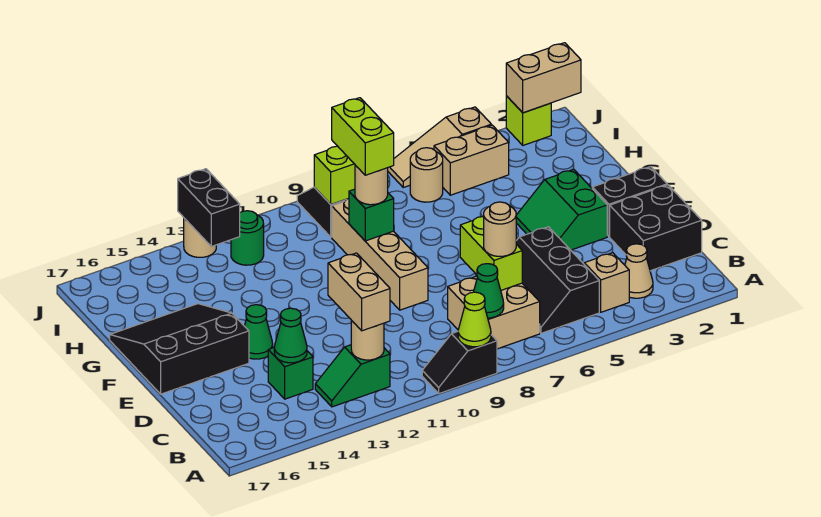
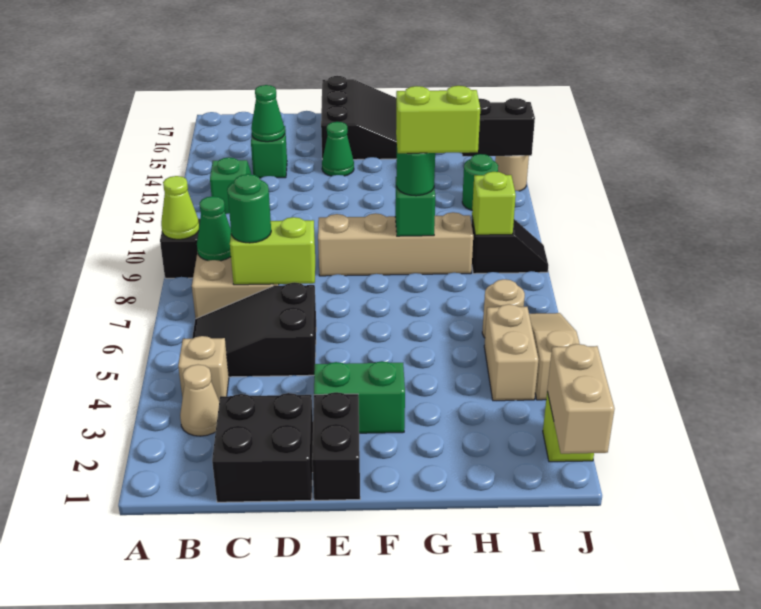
black 2x3 slope [516,227,599,333] -> black 2x3 slope turned to [192,282,316,377]
tan 1x1 round brick [351,320,384,360] -> none
tan 1x2 brick [328,253,390,331] -> none
tan 1x1 round brick [484,202,516,256] -> green 1x1 round brick [227,174,271,243]
tan 1x1 round brick [355,165,388,205] -> green 1x1 round brick [396,152,435,196]

